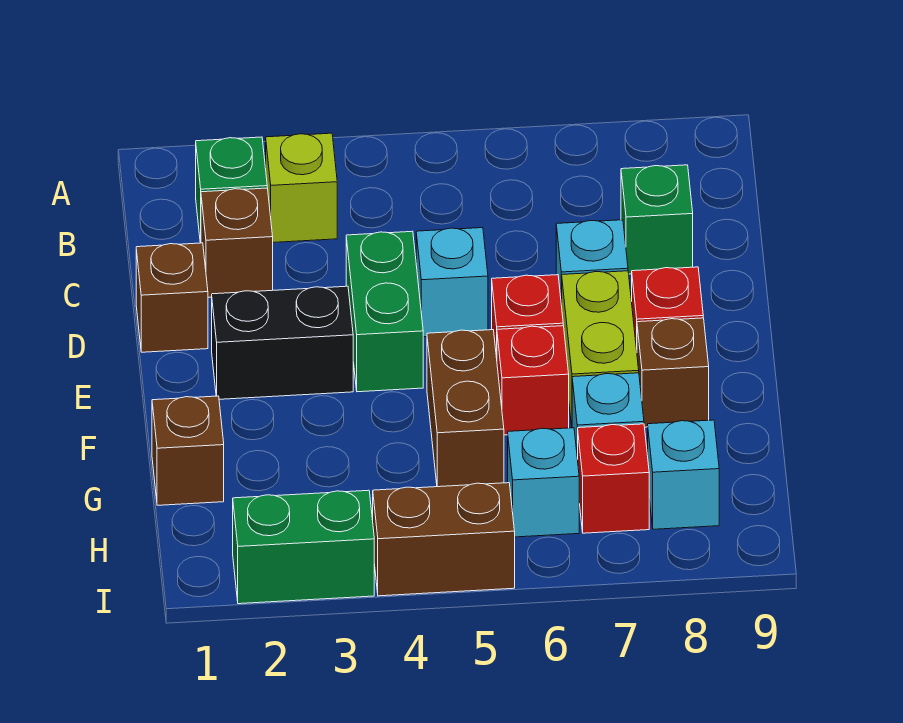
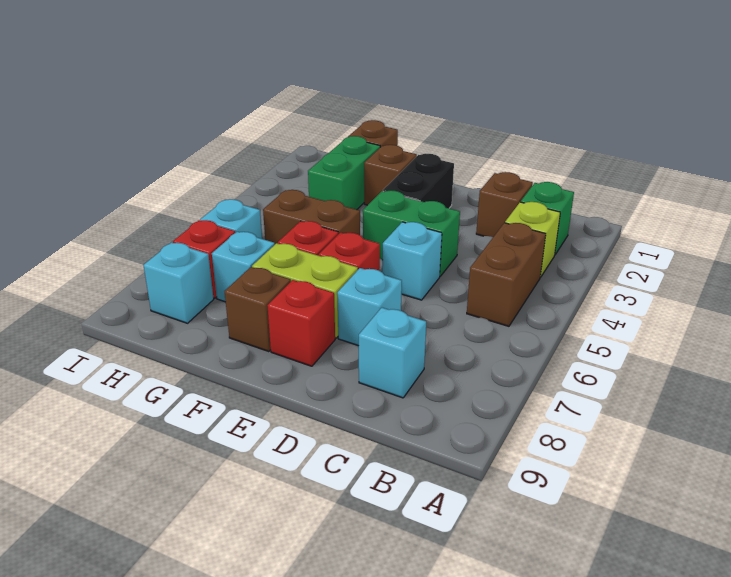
green 1x1 brick [621,165,693,274] -> cyan 1x1 brick [359,308,426,398]
brown 1x1 brick [136,243,208,352] -> brown 1x1 brick moved to [364,145,417,205]
green 1x2 brick [233,490,374,604] -> green 1x2 brick moved to [308,136,380,210]
brown 1x2 brick [373,483,515,596] -> brown 1x2 brick moved to [467,223,546,326]

